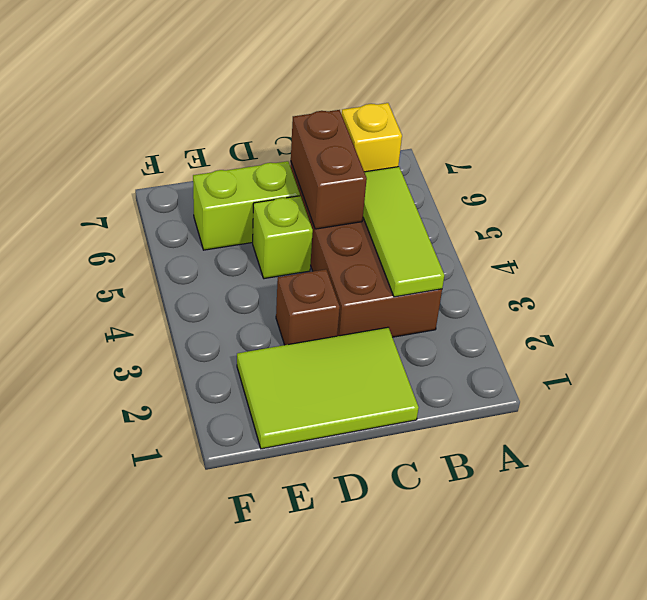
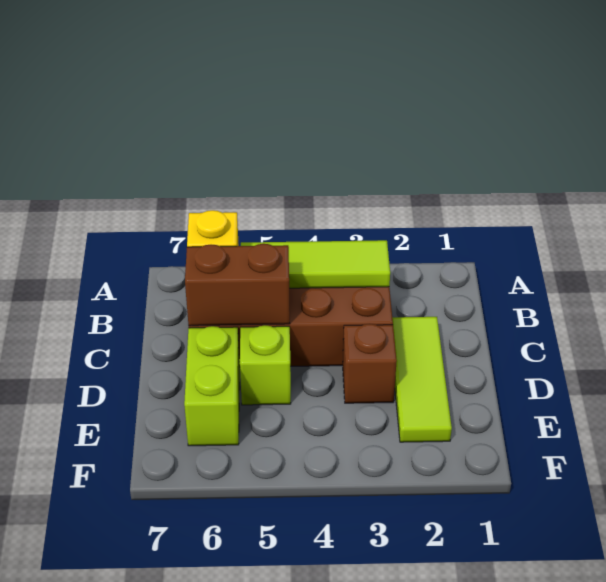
lime 2x3 tile [237,327,419,449] -> lime 1x3 tile [392,317,452,442]

